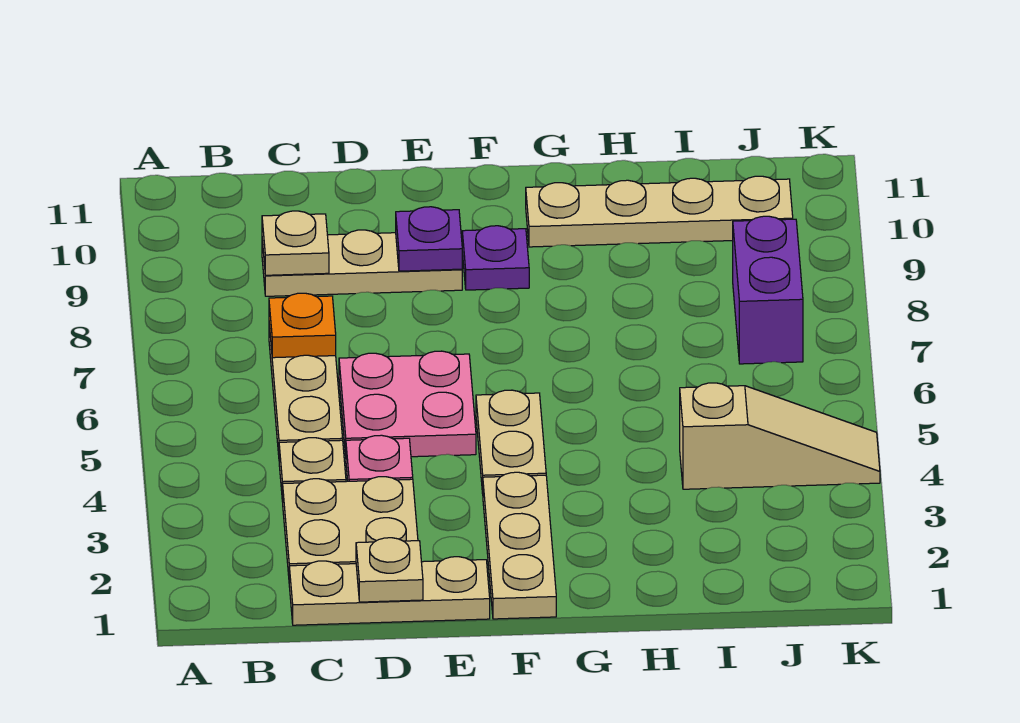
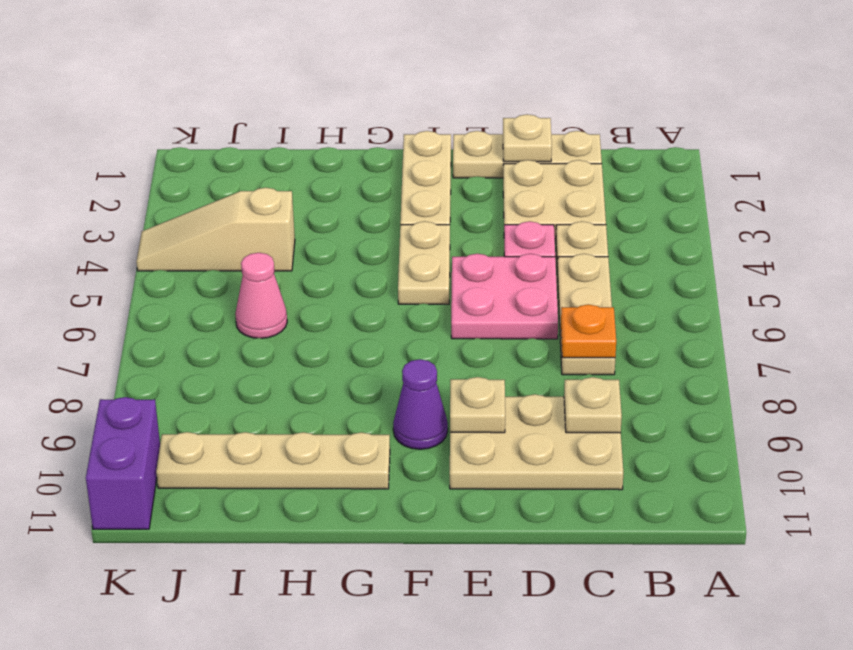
tan 1x3 plate [262,230,462,296] -> tan 2x3 plate [450,394,623,490]
purple 1x1 plate [396,207,462,271] -> tan 1x1 plate [450,377,505,433]
purple 1x1 plate [462,226,529,290] -> purple 1x1 cone [393,359,448,449]
none -> pink 1x1 cone [235,253,287,338]
purple 1x2 brick [733,216,803,364] -> purple 1x2 brick moved to [86,397,160,529]

